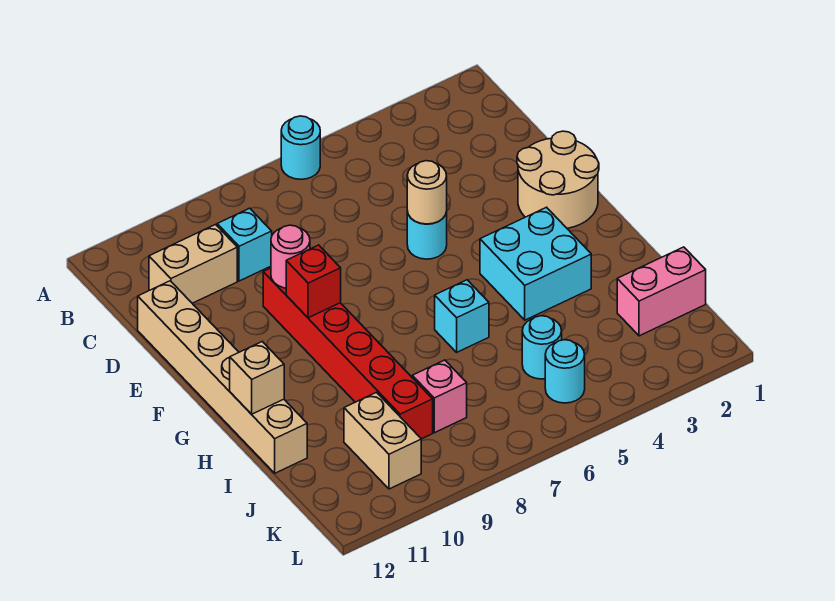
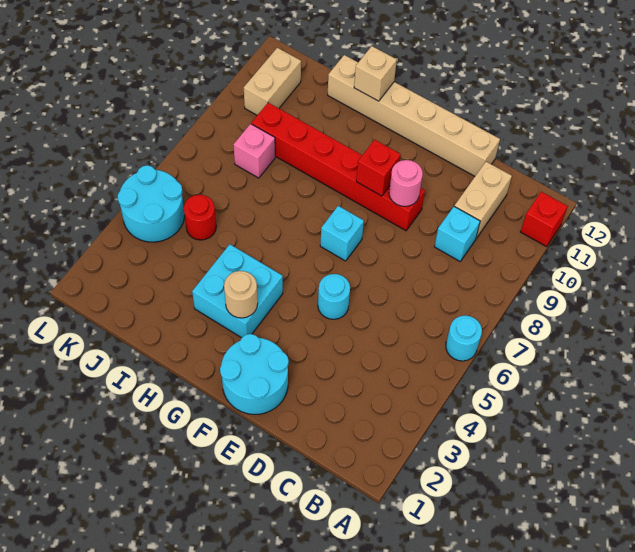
none -> red 1x1 brick [521,192,568,247]
tan 2x2 round brick [517,131,599,228] -> cyan 2x2 round brick [220,334,289,414]
tan 1x1 round brick [407,161,447,224] -> tan 1x1 round brick moved to [224,271,258,318]
cyan 1x1 brick [435,280,489,352] -> cyan 1x1 brick moved to [320,206,364,261]
pink 1x2 brick [617,247,706,336] -> none
cyan 1x1 round brick [522,316,562,379] -> red 1x1 round brick [184,195,216,240]
tan 1x2 brick [344,392,421,489] -> tan 1x2 brick turned to [244,48,301,115]
cyan 1x1 round brick [545,340,585,403] -> cyan 2x2 round brick [118,165,185,242]

